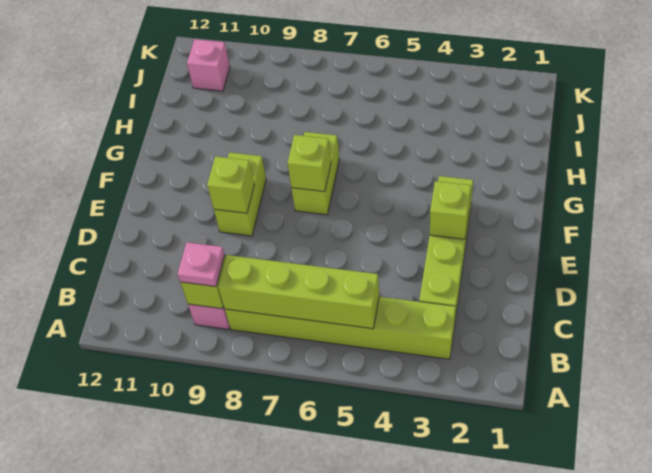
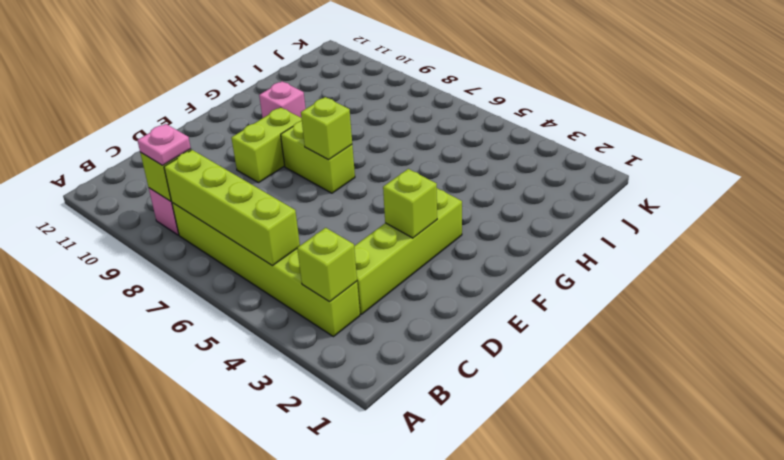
lime 1x1 brick [207,156,254,213] -> lime 1x1 brick moved to [297,228,357,302]
lime 1x2 brick [291,132,339,215] -> lime 1x2 brick turned to [281,121,355,193]
pink 1x1 brick [187,39,230,91] -> pink 1x1 brick moved to [259,81,306,118]

